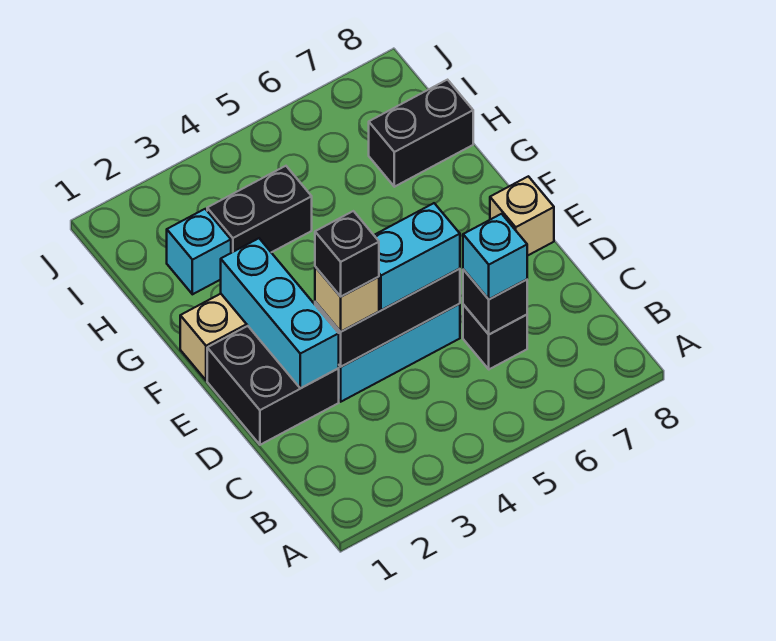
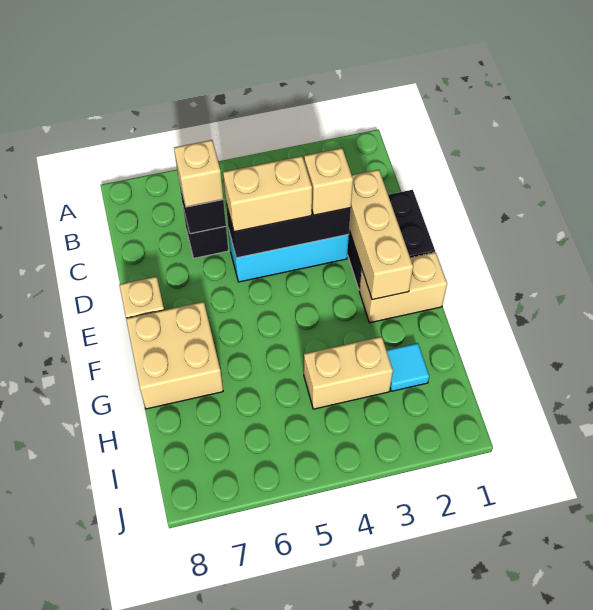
cyan 1x1 brick [463,214,527,299] -> tan 1x1 brick [174,140,223,207]
cyan 1x3 brick [221,238,339,388] -> tan 1x3 brick [349,170,413,300]
black 1x1 brick [315,211,379,297] -> none
cyan 1x2 brick [374,203,460,310] -> tan 1x2 brick [223,156,312,232]
none -> tan 2x2 brick [126,302,223,409]
cyan 1x1 brick [167,209,231,294] -> cyan 1x1 tile [386,343,429,391]
black 1x2 brick [207,166,312,253] -> tan 1x2 brick [304,337,393,409]
black 1x2 brick [369,80,473,187] -> none

